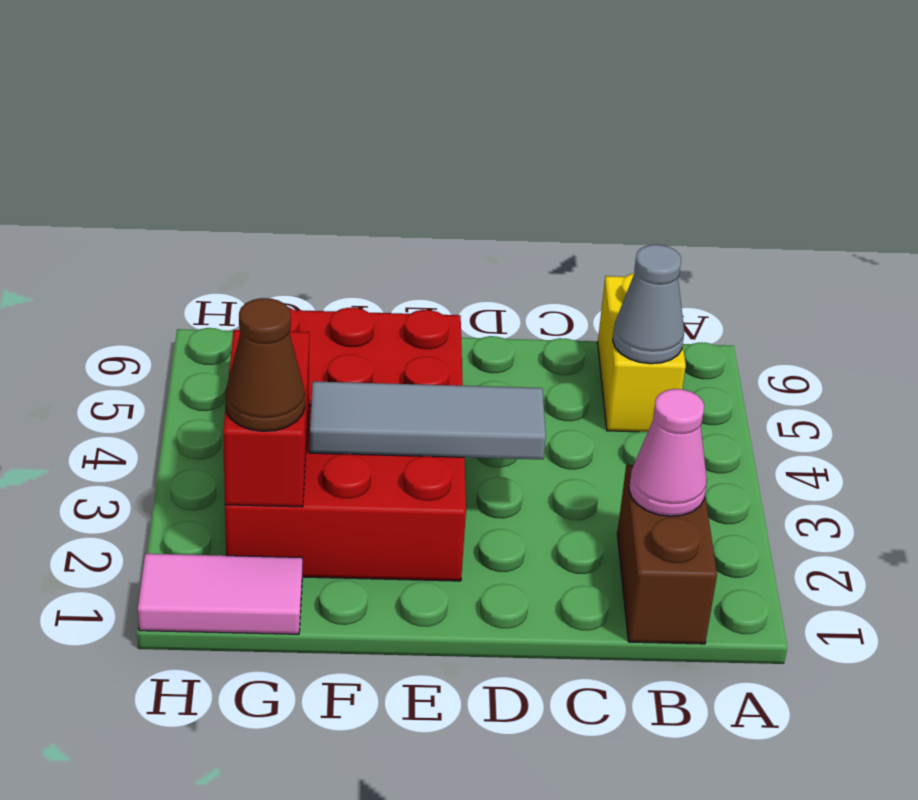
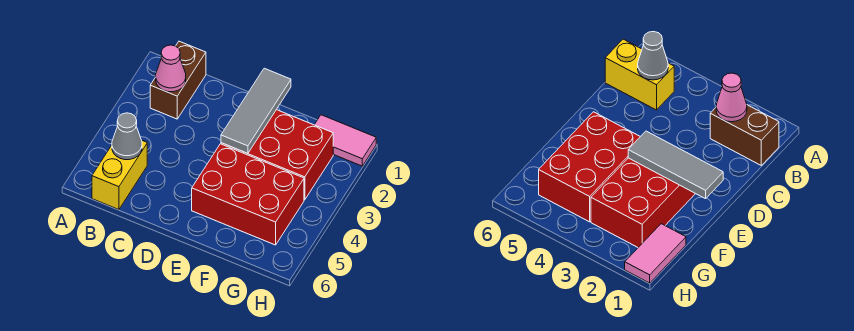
grey 1x3 tile [310,381,546,459] -> grey 1x3 tile turned to [221,68,291,153]
red 1x2 brick [223,330,309,507] -> none
brown 1x1 cone [226,298,305,431] -> none

